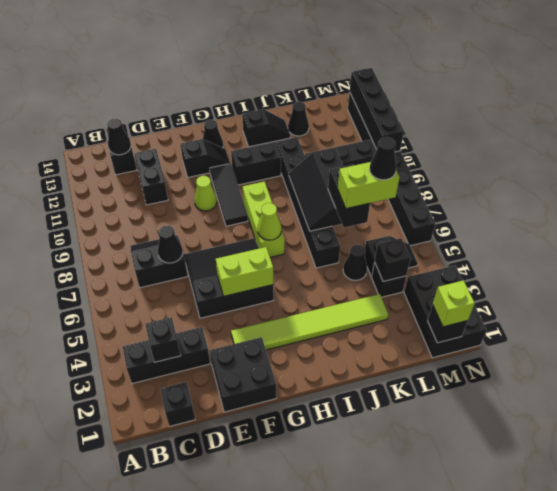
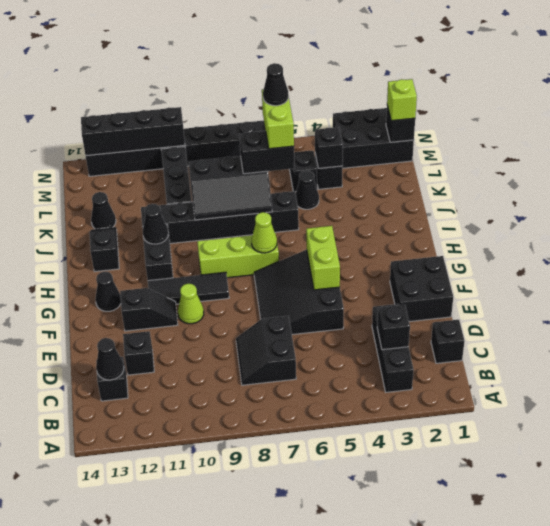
black 1x1 cone [158,226,183,263] -> black 1x1 cone moved to [143,204,168,244]
black 1x2 brick [134,149,168,205] -> black 1x1 brick [123,331,154,375]
lime 1x6 tile [231,294,388,350] -> none
black 1x2 slope [180,139,230,177] -> black 1x2 slope turned to [120,288,178,331]

